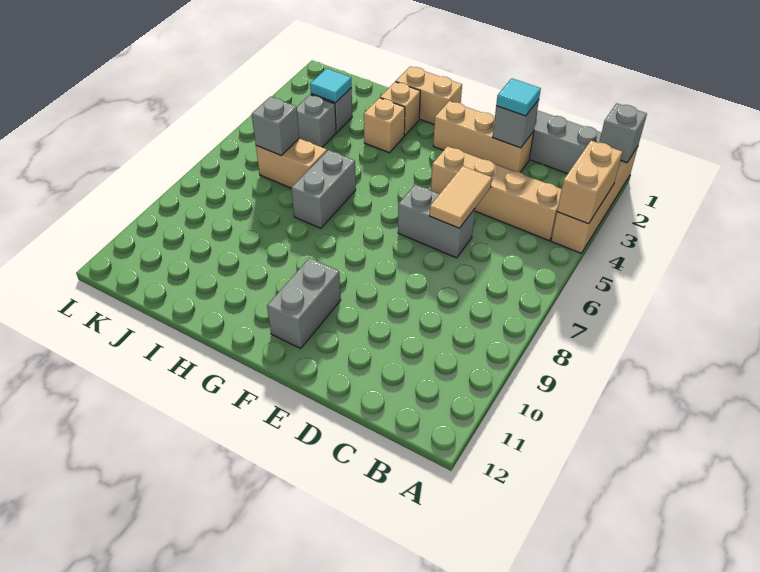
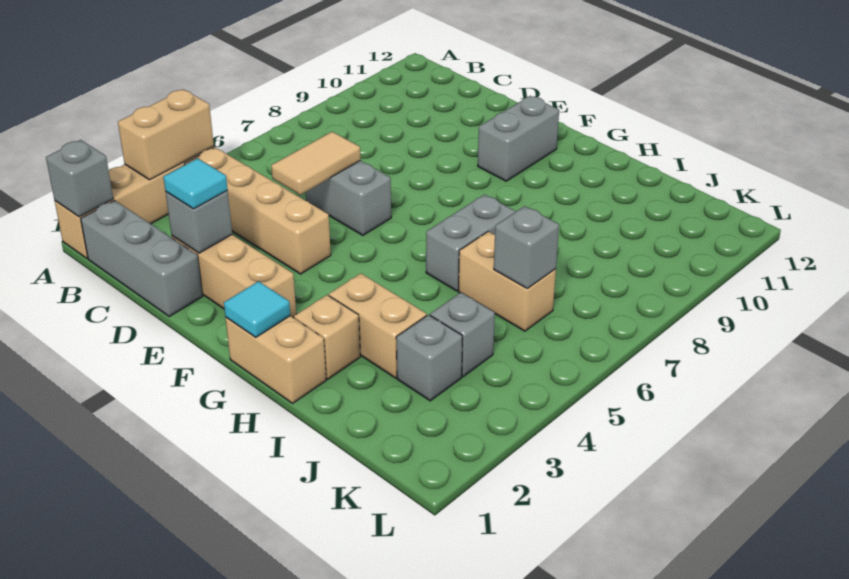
tan 1x1 brick [364,98,405,153] -> tan 1x2 brick [329,273,427,378]
cyan 1x1 tile [310,68,352,103] -> cyan 1x1 tile moved to [224,281,290,337]

